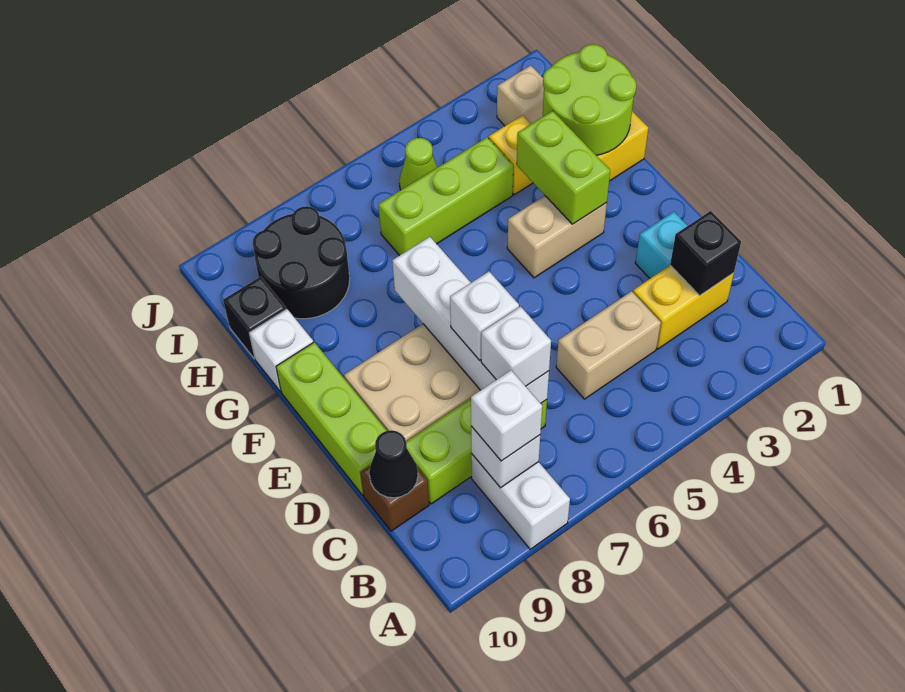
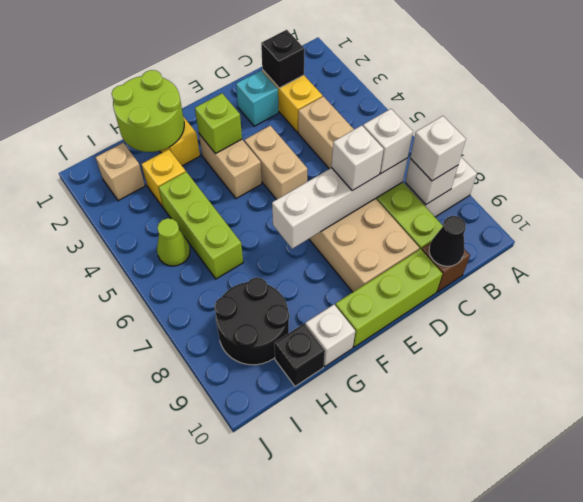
none -> tan 1x2 brick [244,126,307,200]
lime 1x2 brick [517,111,610,224] -> lime 1x1 brick [195,93,242,154]

